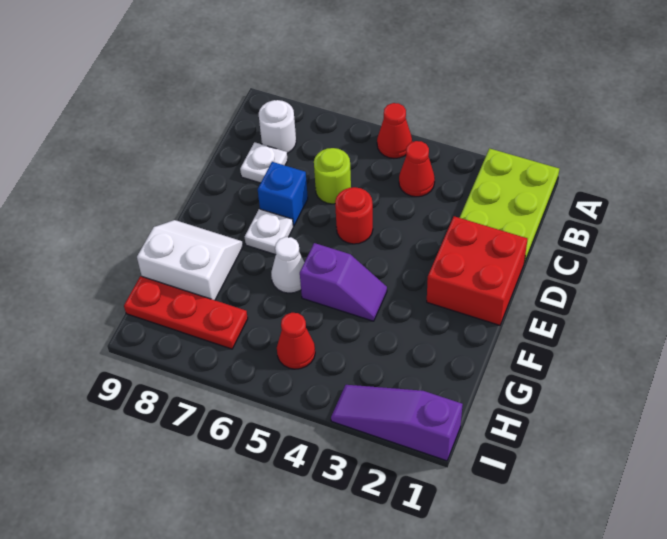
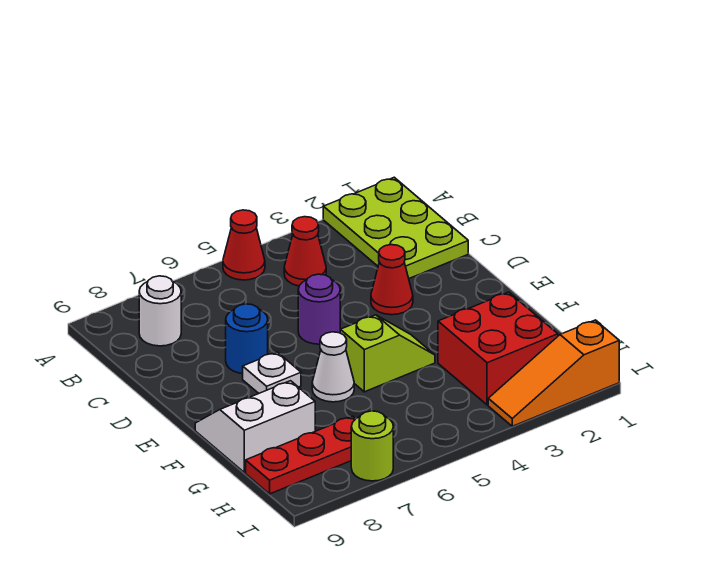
lime 1x1 round brick [314,148,351,204] -> lime 1x1 round brick moved to [351,411,393,481]
white 1x1 plate [240,142,288,183] -> none
red 2x2 brick [427,216,527,325] -> red 2x2 brick moved to [438,292,558,405]
red 1x1 round brick [335,187,373,244] -> purple 1x1 round brick [298,274,340,344]
blue 1x1 brick [258,162,308,226] -> blue 1x1 round brick [226,304,268,374]
purple 1x2 slope [300,243,387,321] -> lime 1x2 slope [340,315,435,392]
red 1x1 cone [277,313,315,369] -> red 1x1 cone moved to [371,245,413,315]
purple 1x3 slope [331,385,463,461] -> orange 1x3 slope [488,320,619,426]

